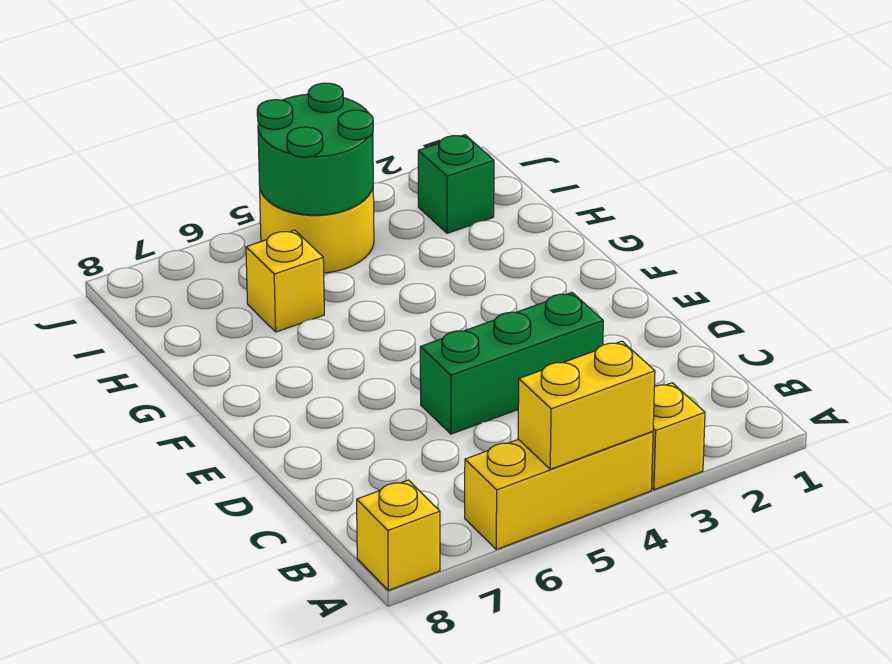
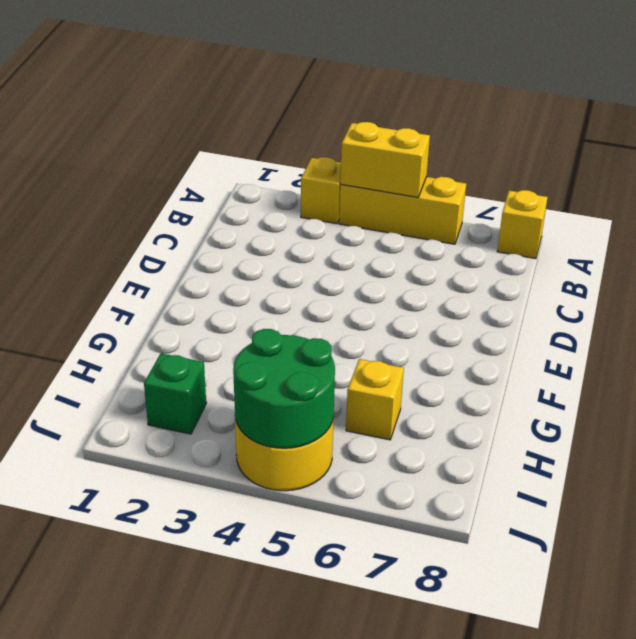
green 1x3 brick [420,293,603,434] -> none

